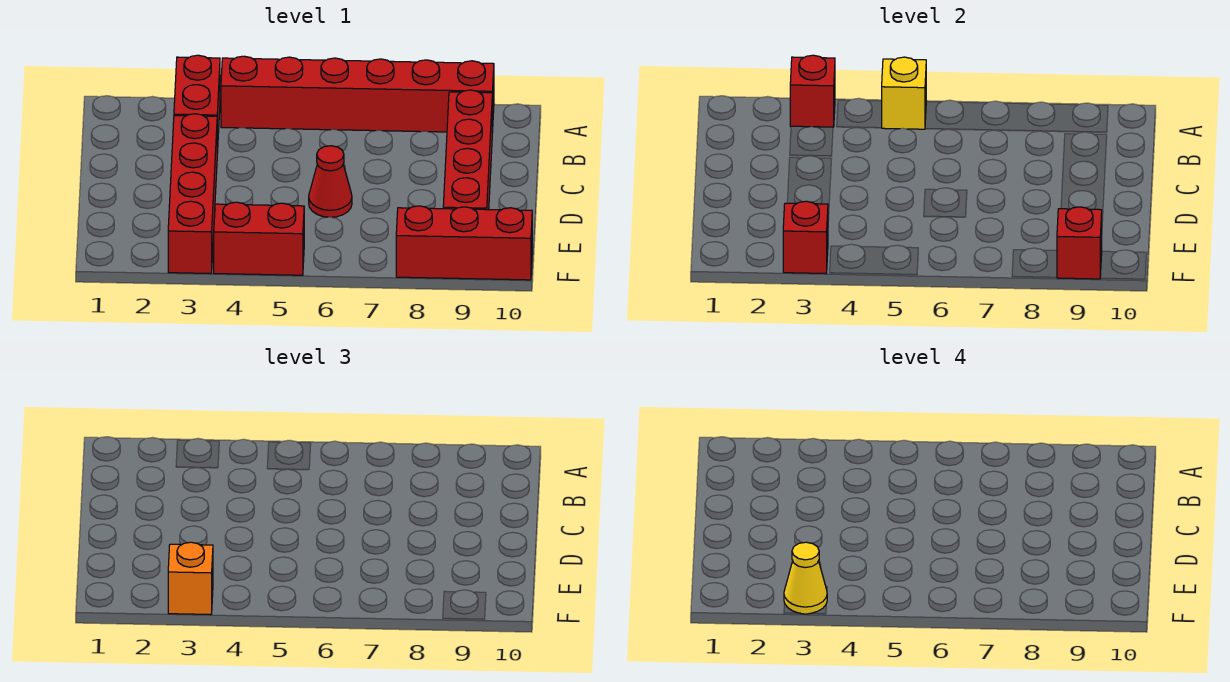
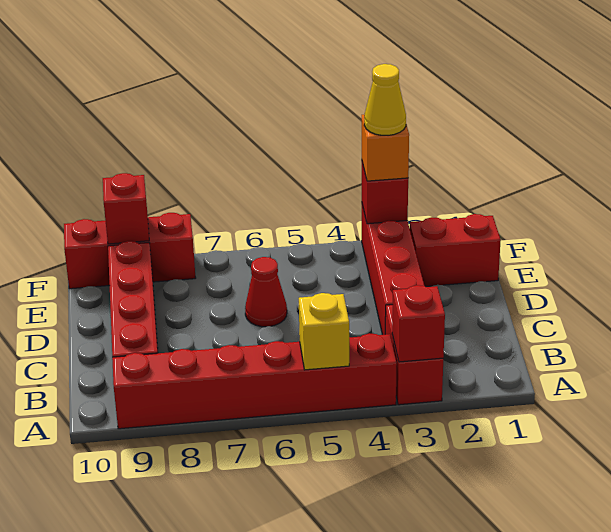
red 1x2 brick [214,202,304,275] -> red 1x2 brick moved to [410,214,501,286]

